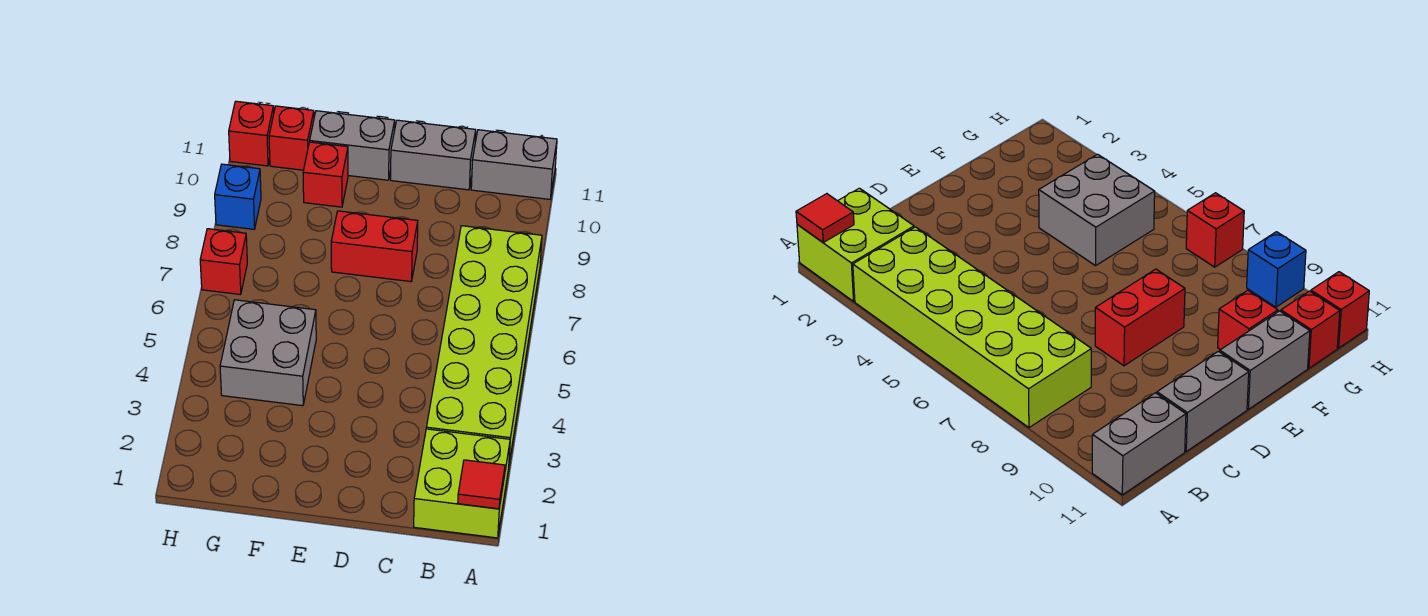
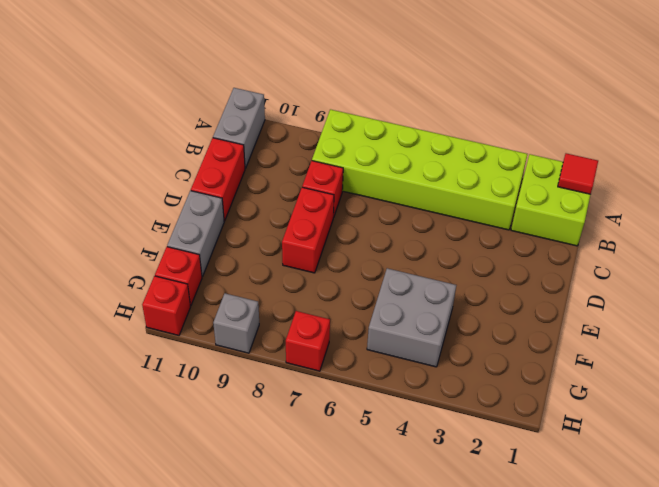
grey 1x2 brick [391,120,476,190] -> red 1x2 brick [191,138,245,221]
red 1x1 brick [303,142,348,207] -> red 1x1 brick moved to [302,161,343,217]
blue 1x1 brick [215,164,261,229] -> grey 1x1 brick [213,293,259,353]

